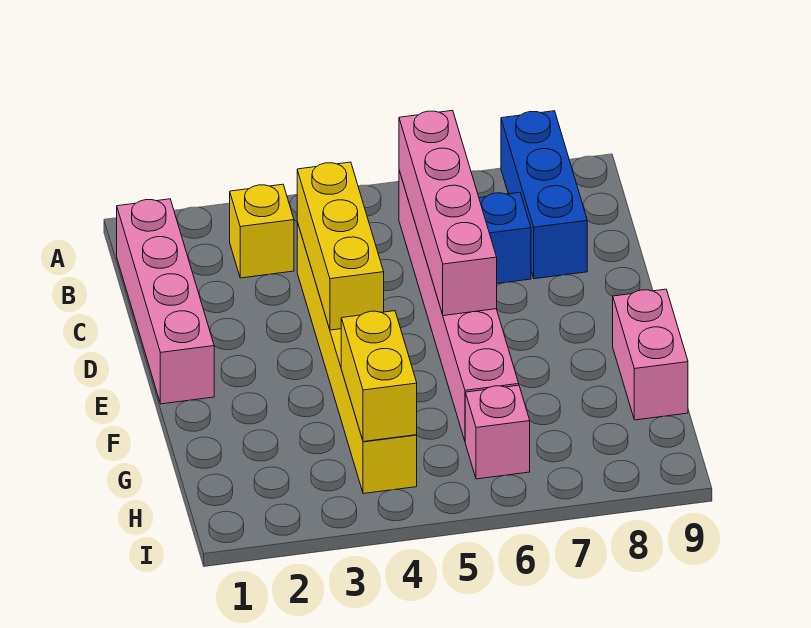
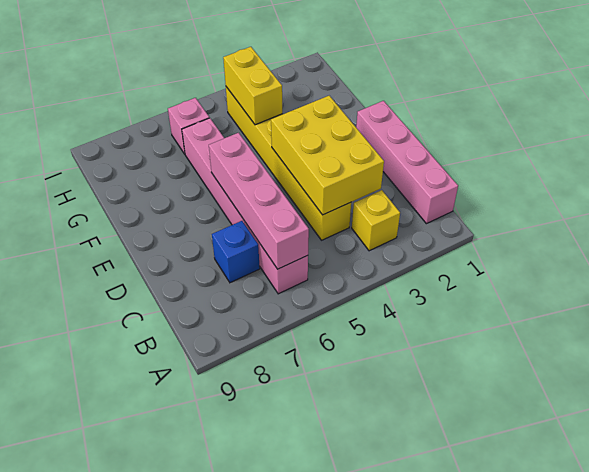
blue 1x3 brick [501,111,587,279] -> none
yellow 1x3 brick [297,162,384,330] -> yellow 2x3 brick [271,96,384,215]
pink 1x2 brick [613,289,688,420] -> none

